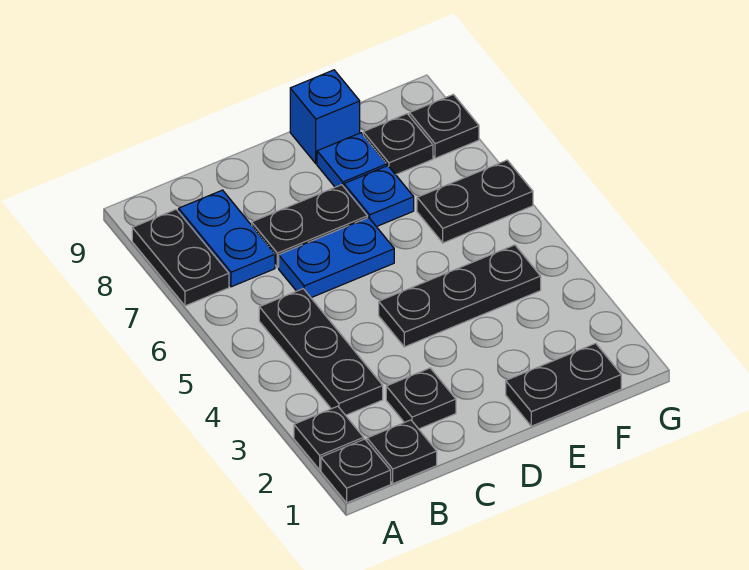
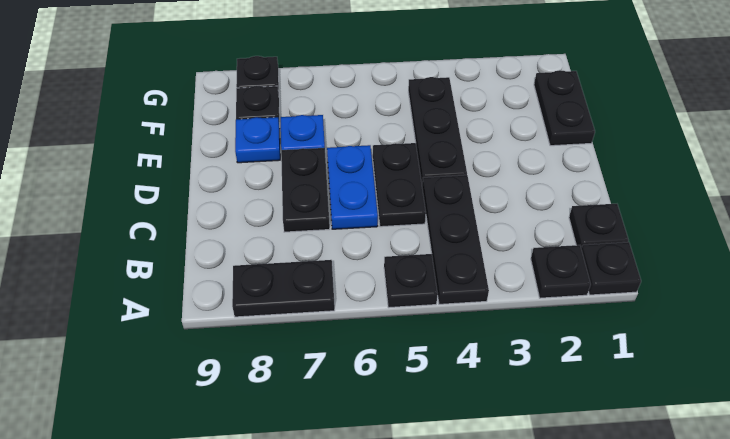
black 1x3 plate [259,289,383,415] -> black 1x3 plate turned to [422,175,489,304]
blue 1x2 plate [179,190,275,287] -> none
black 1x1 plate [386,368,456,429] -> black 1x1 plate moved to [384,254,438,308]
blue 1x1 brick [290,70,360,164] -> none
black 1x2 plate [417,160,533,243] -> black 1x2 plate moved to [373,143,426,227]

